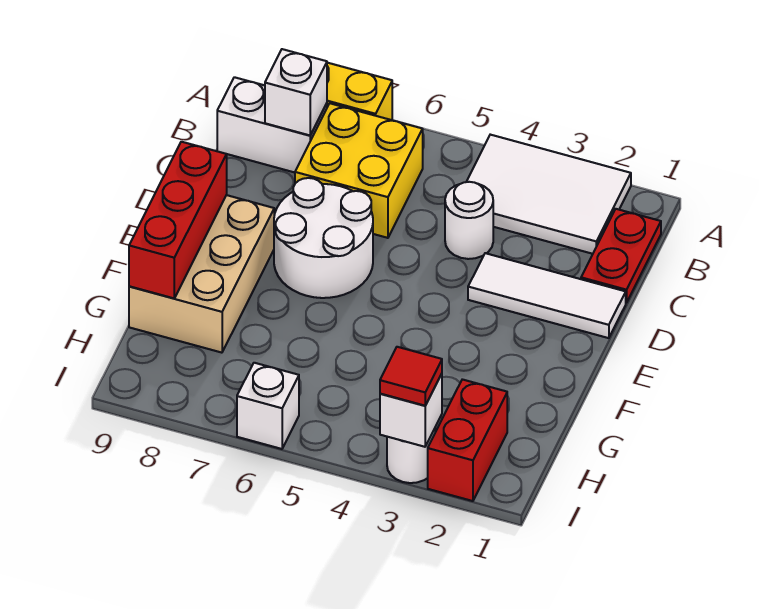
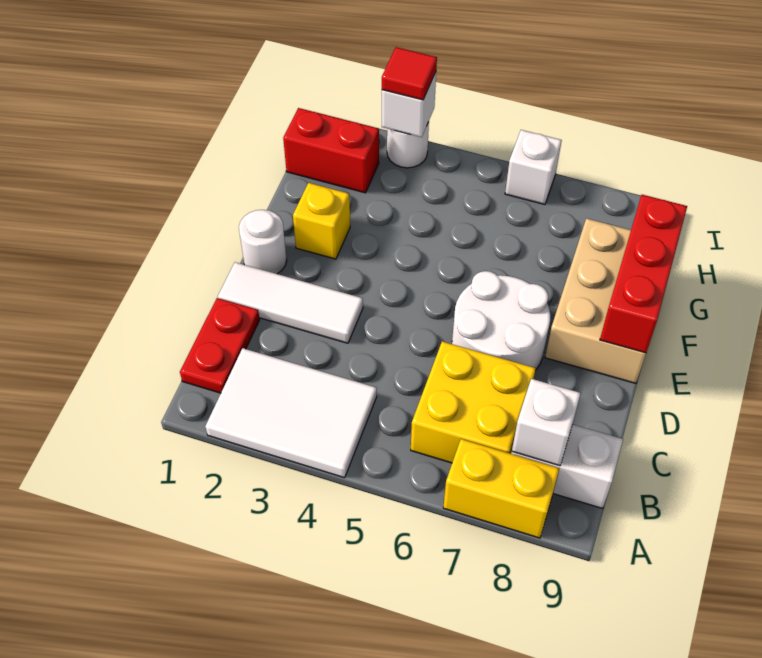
white 1x1 round brick [445,182,493,259] -> white 1x1 round brick moved to [239,210,287,274]
none -> yellow 1x1 brick [293,183,350,259]
red 1x2 brick [428,379,507,501] -> red 1x2 brick turned to [283,108,379,193]

